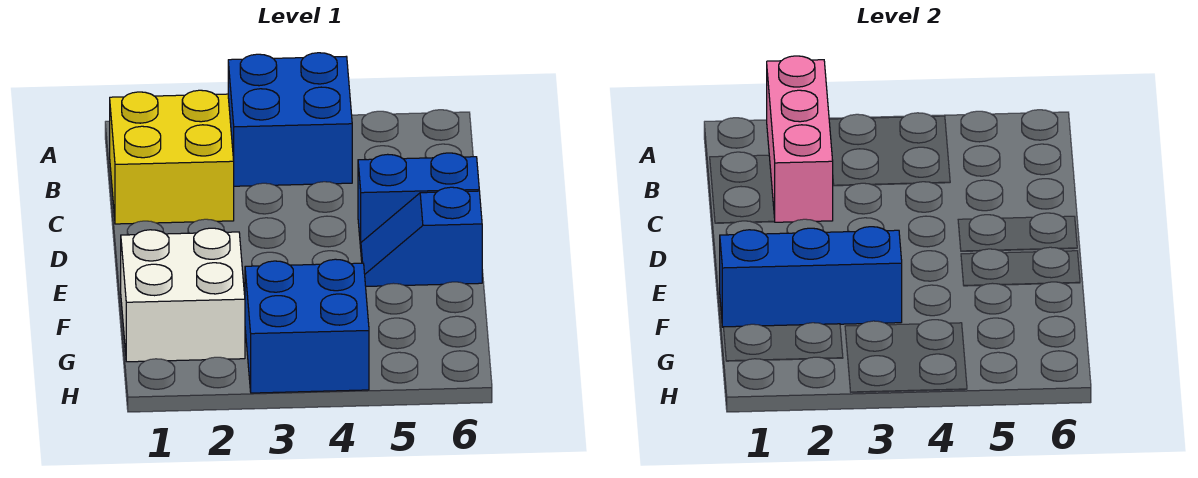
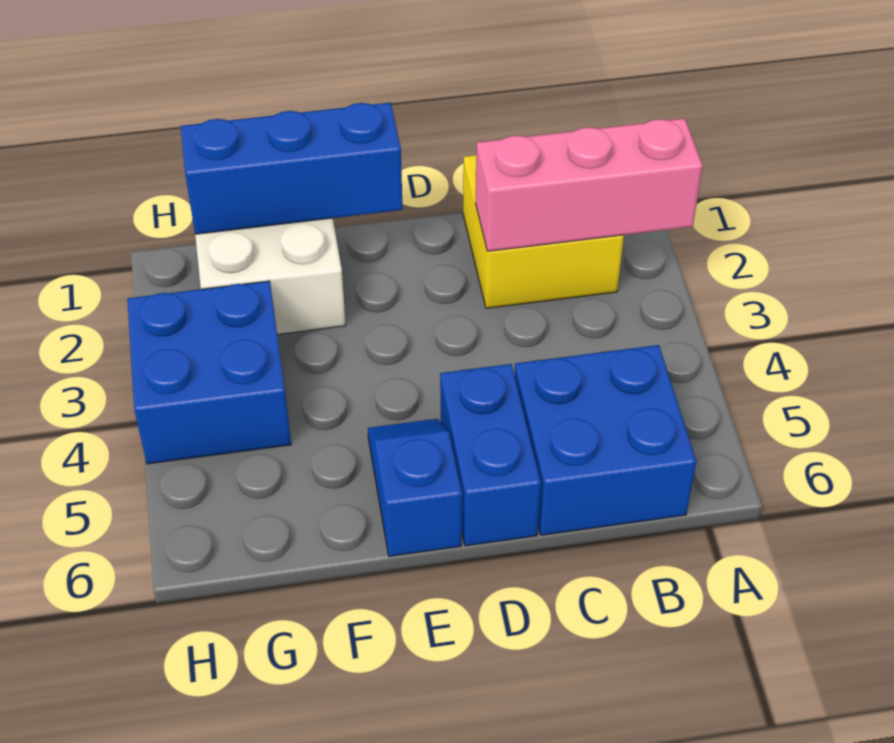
blue 2x2 brick [228,53,352,186] -> blue 2x2 brick moved to [515,345,696,535]
blue 1x3 brick [720,227,902,327] -> blue 1x3 brick turned to [181,103,403,234]

